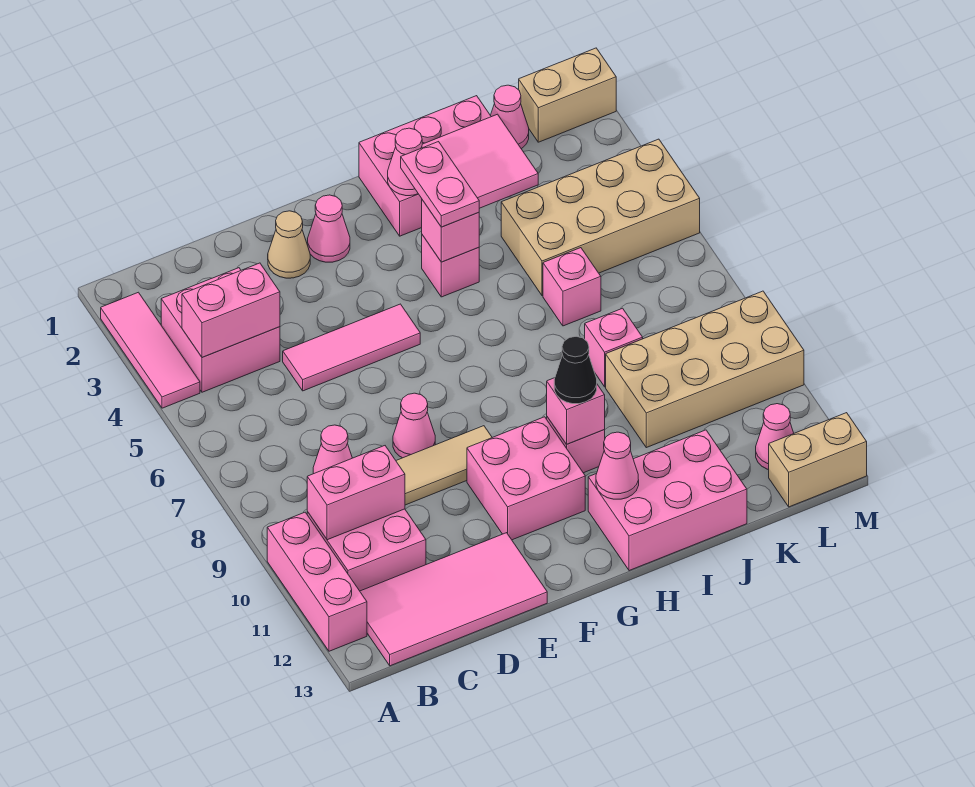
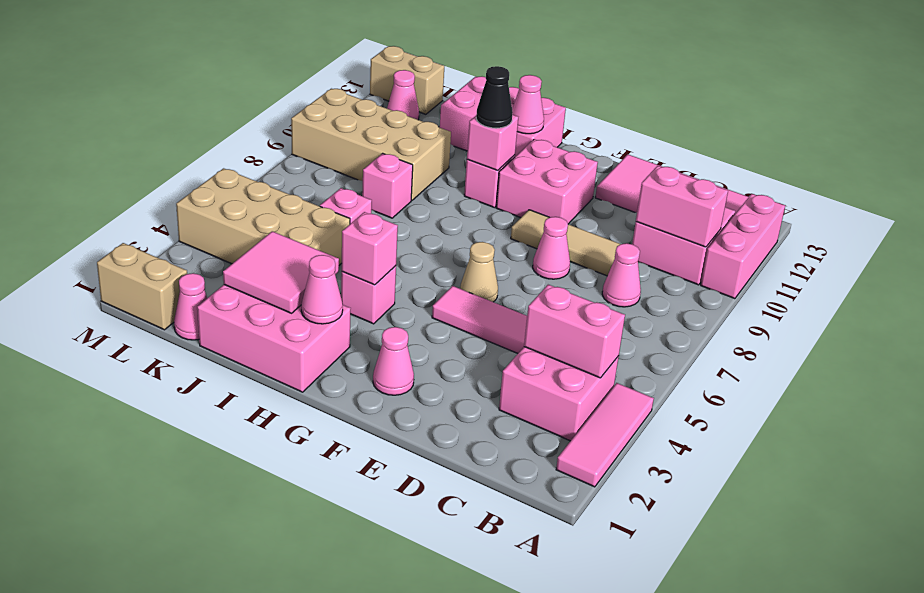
tan 1x1 cone [268,211,310,278] -> tan 1x1 cone moved to [460,242,498,302]
pink 1x2 plate [401,142,479,227] -> none

